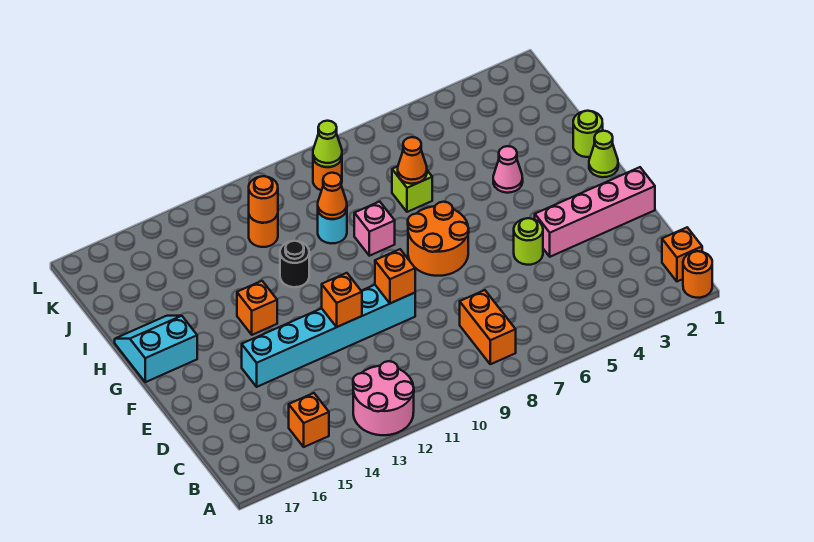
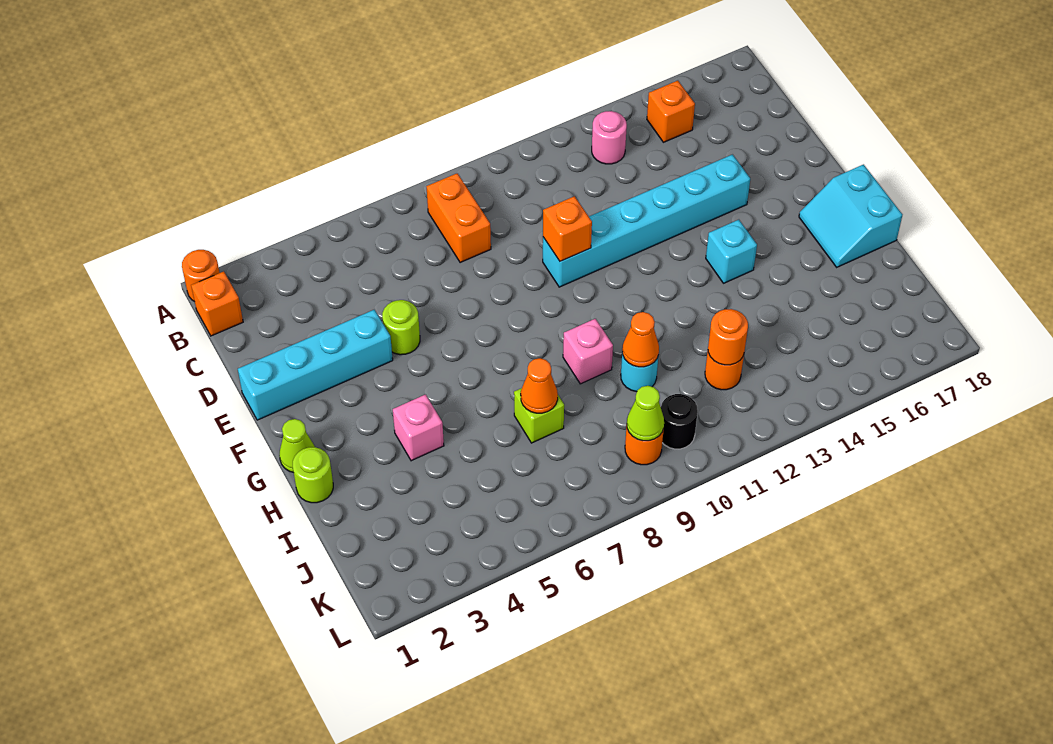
pink 2x2 round brick [353,361,414,435] -> pink 1x1 round brick [592,111,627,164]
pink 1x4 brick [535,167,655,257] -> cyan 1x4 brick [238,309,393,420]
orange 1x1 brick [322,273,362,327] -> none
orange 2x2 round brick [408,202,469,276] -> none
orange 1x1 brick [237,281,277,335] -> cyan 1x1 brick [706,220,757,283]
cyan 2x2 slope [115,316,197,382] -> cyan 2x2 slope turned to [799,165,902,267]
pink 1x1 cone [493,146,523,193] -> pink 1x1 brick [393,394,444,461]
black 1x1 round brick [280,241,309,287] -> black 1x1 round brick moved to [661,394,698,449]

